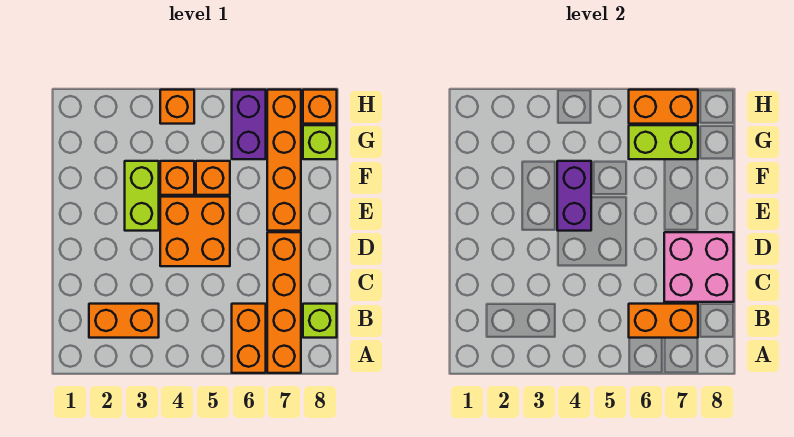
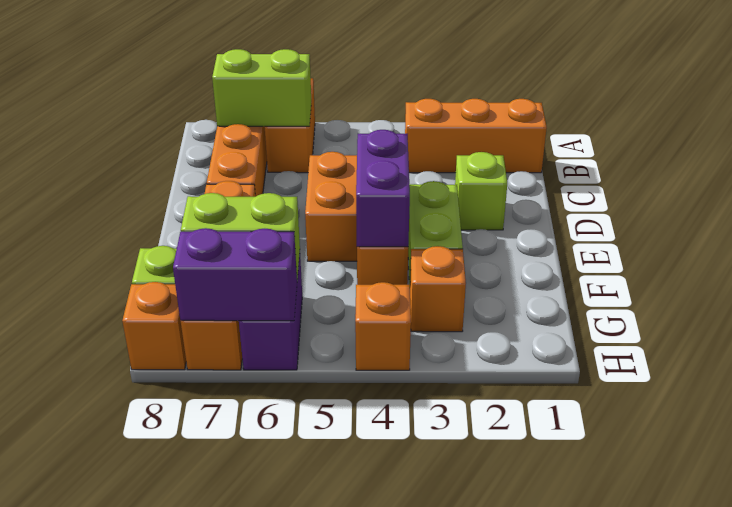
orange 1x2 brick [89,304,159,338] -> orange 1x3 brick [405,99,547,173]
orange 1x2 brick [629,304,698,338] -> lime 1x2 brick [212,49,311,126]
lime 1x1 brick [303,304,337,338] -> lime 1x1 brick moved to [455,152,507,230]
pink 2x2 brick [664,232,734,302] -> none
orange 1x1 brick [196,161,230,195] -> orange 1x1 brick moved to [410,246,466,332]
orange 1x2 brick [629,90,698,124] -> purple 1x2 brick [173,228,297,321]

